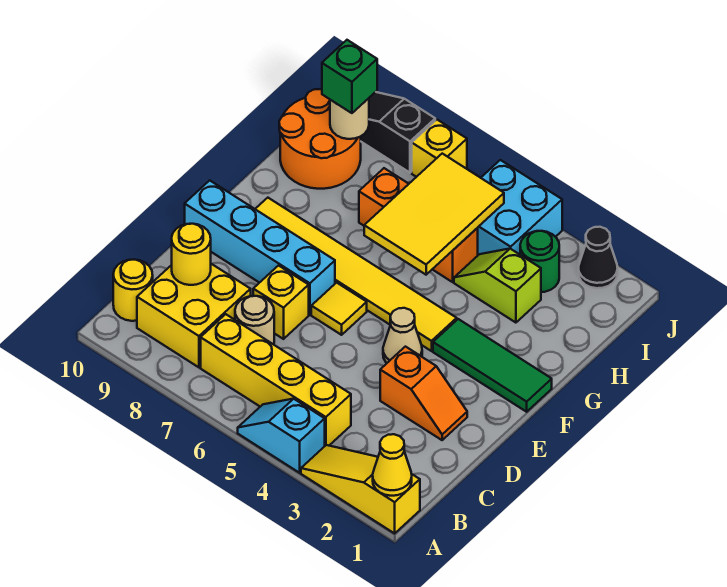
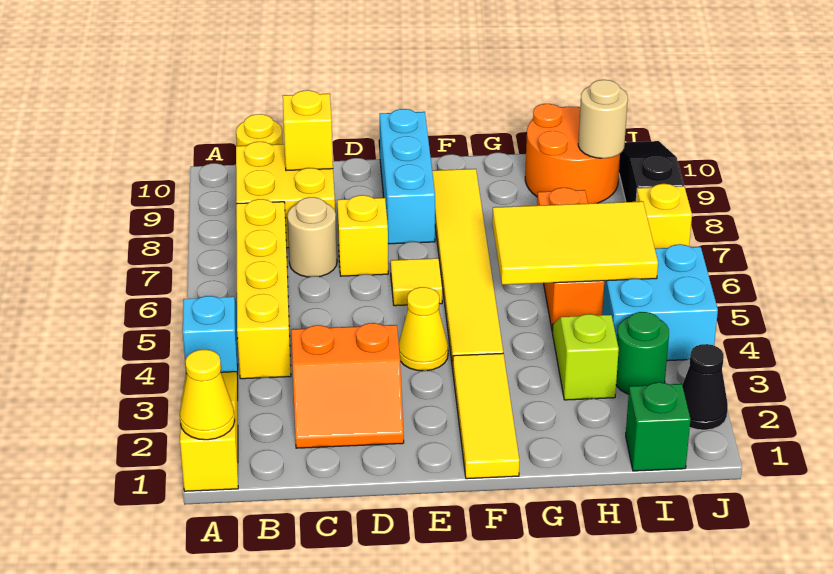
yellow 1x1 round brick [172,224,211,285] -> yellow 1x1 brick [283,90,333,171]
orange 1x2 slope [380,347,467,440] -> orange 2x2 slope [291,323,404,448]
tan 1x1 cone [383,308,422,363] -> yellow 1x1 cone [399,287,448,371]
cyan 1x4 brick [185,180,335,315] -> cyan 1x3 brick [380,109,435,244]
green 1x3 tile [433,319,552,412] -> yellow 1x3 tile [453,353,519,479]
green 1x1 brick [322,40,377,113] -> green 1x1 brick moved to [626,382,691,471]

